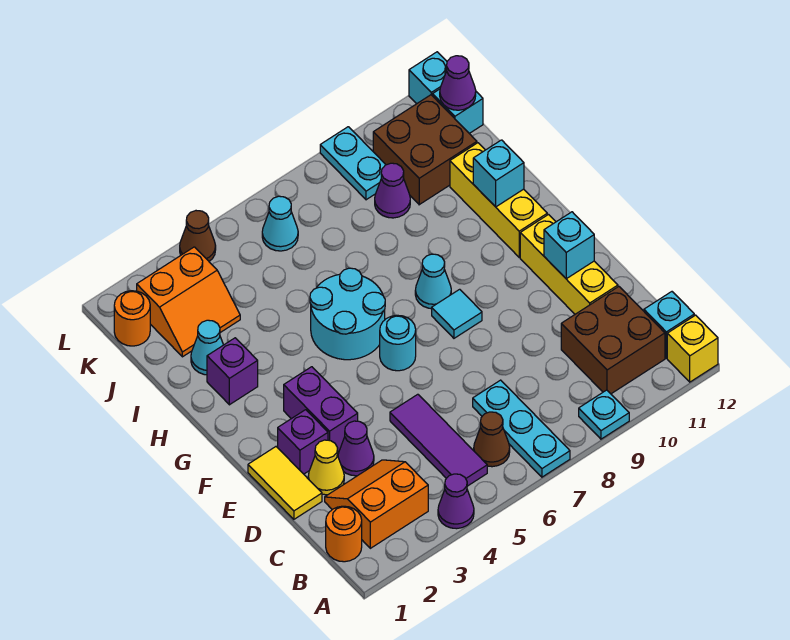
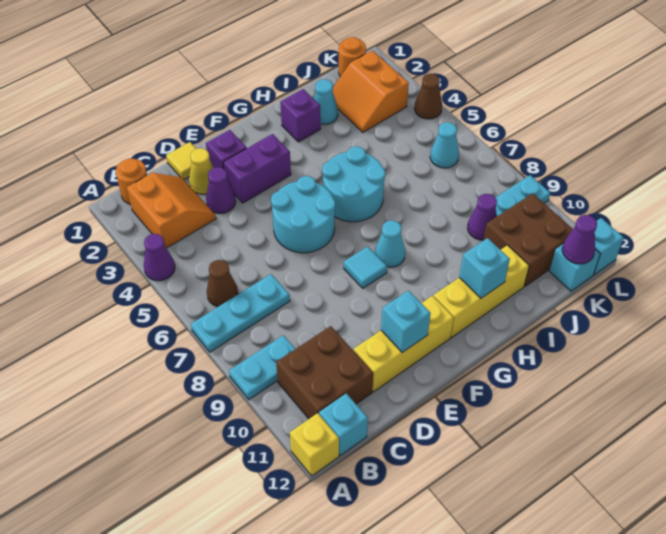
cyan 1x1 plate [579,390,629,439] -> cyan 1x2 plate [229,335,295,399]
purple 1x3 tile [390,394,487,486] -> none
yellow 1x2 tile [248,447,322,519] -> yellow 1x1 tile [166,142,196,179]
cyan 1x1 round brick [380,315,416,371] -> cyan 2x2 round brick [271,176,335,253]

